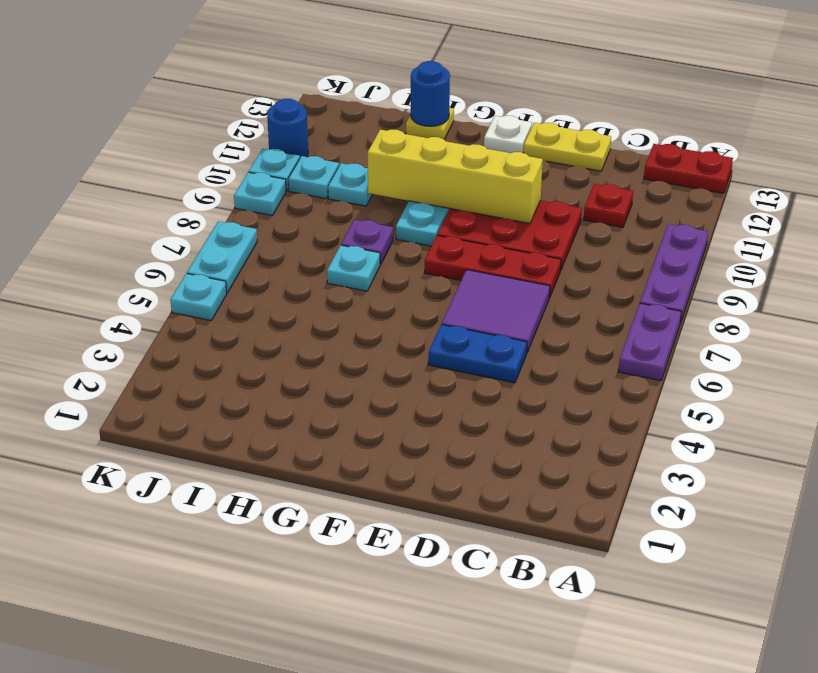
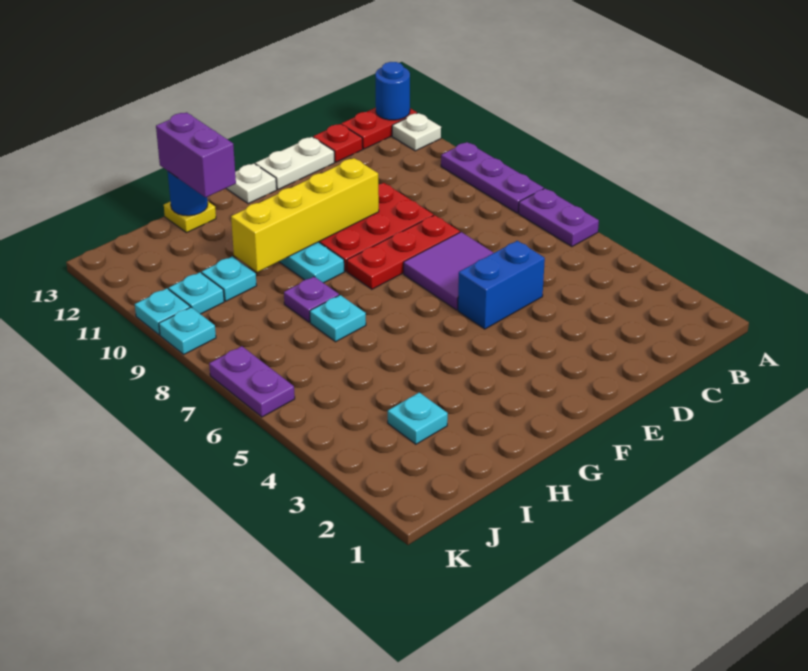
none -> white 1x1 plate [392,113,441,151]
red 1x1 plate [584,184,633,227] -> red 1x1 plate moved to [313,124,363,162]
blue 1x2 plate [428,324,527,383] -> blue 1x2 brick [458,241,545,329]
yellow 1x2 plate [524,123,611,171] -> white 1x2 plate [255,137,334,189]
none -> purple 1x2 brick [156,112,236,197]
cyan 1x1 plate [170,273,227,320] -> cyan 1x1 plate moved to [388,392,448,444]
cyan 1x2 plate [187,221,257,293] -> purple 1x2 plate [209,346,295,417]
blue 1x1 round brick [267,99,308,157] -> blue 1x1 round brick moved to [375,62,410,120]

